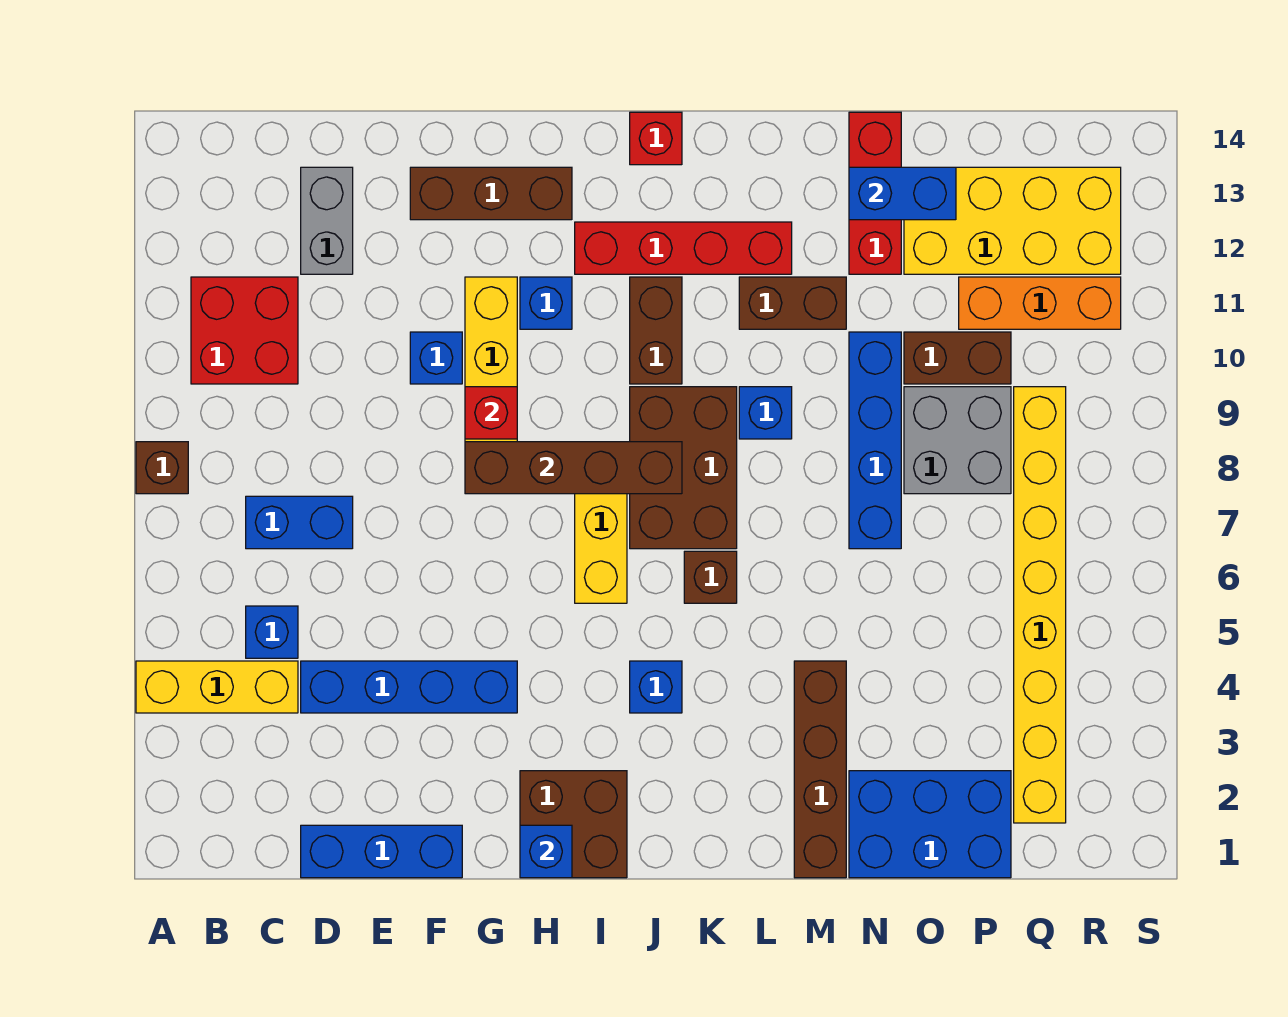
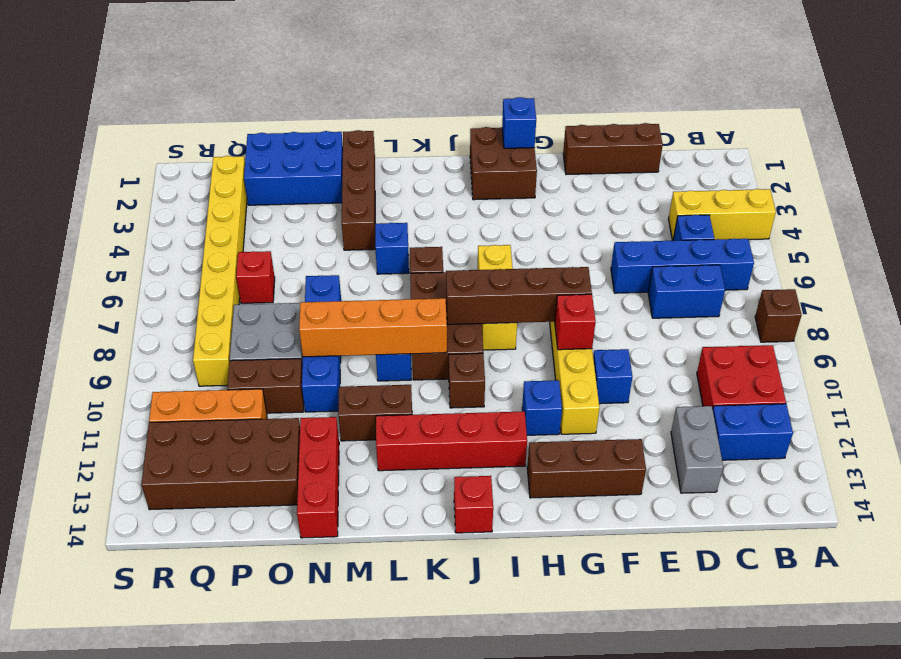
blue 1x3 brick [301,825,462,878] -> brown 1x3 brick [563,123,663,174]
blue 1x4 brick [301,661,517,713] -> blue 1x4 brick moved to [611,239,754,293]
blue 1x1 brick [630,661,682,713] -> blue 1x1 brick moved to [375,223,409,274]
brown 1x2 brick [630,277,682,384] -> brown 1x1 brick [449,353,485,408]
none -> orange 1x4 brick [299,298,447,357]
blue 1x2 brick [849,167,956,220] -> blue 1x2 brick moved to [713,404,793,460]
yellow 2x4 brick [904,167,1121,274] -> brown 2x4 brick [141,418,300,510]
none -> red 1x1 brick [236,251,275,303]

